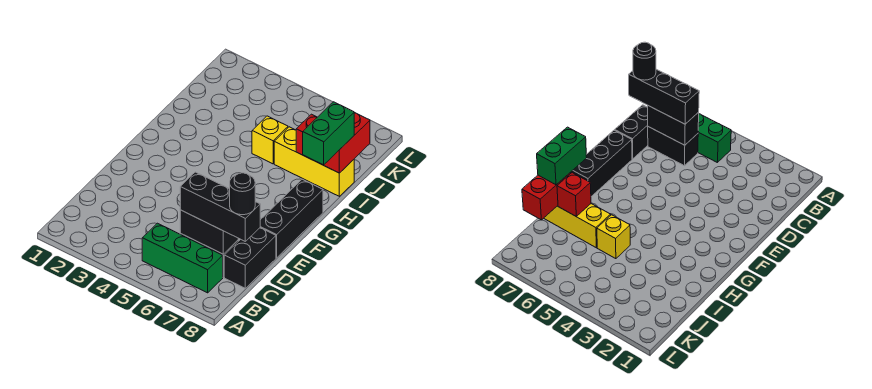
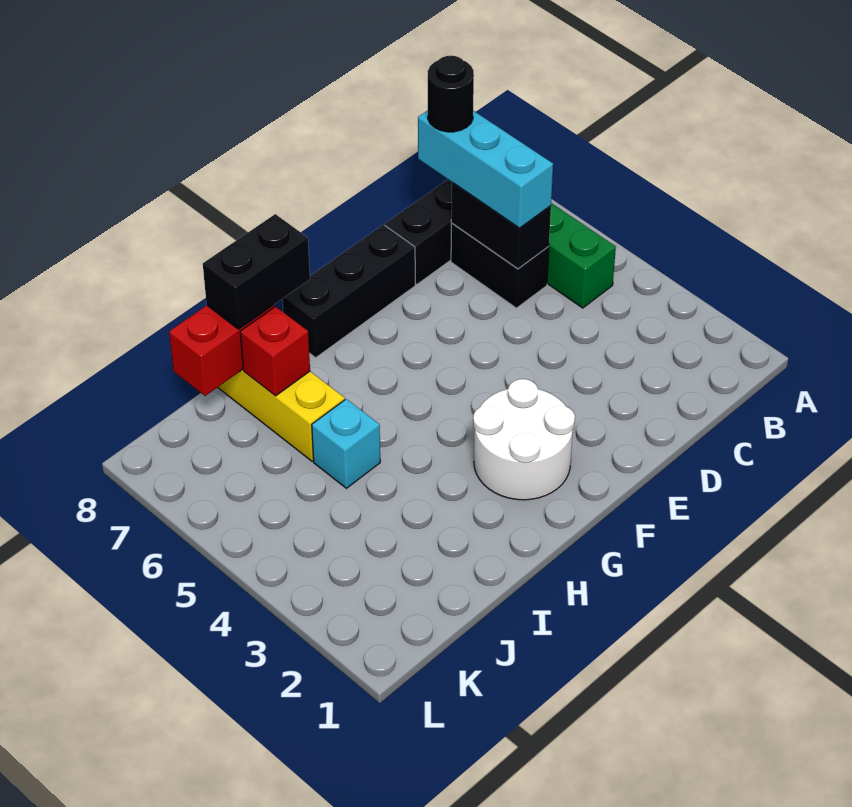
black 1x3 brick [180,172,260,241] -> cyan 1x3 brick [418,110,553,228]
none -> white 2x2 round brick [473,379,575,500]
green 1x2 brick [303,102,354,165] -> black 1x2 brick [203,214,310,329]
yellow 1x1 brick [252,116,288,164] -> cyan 1x1 brick [312,399,380,488]

